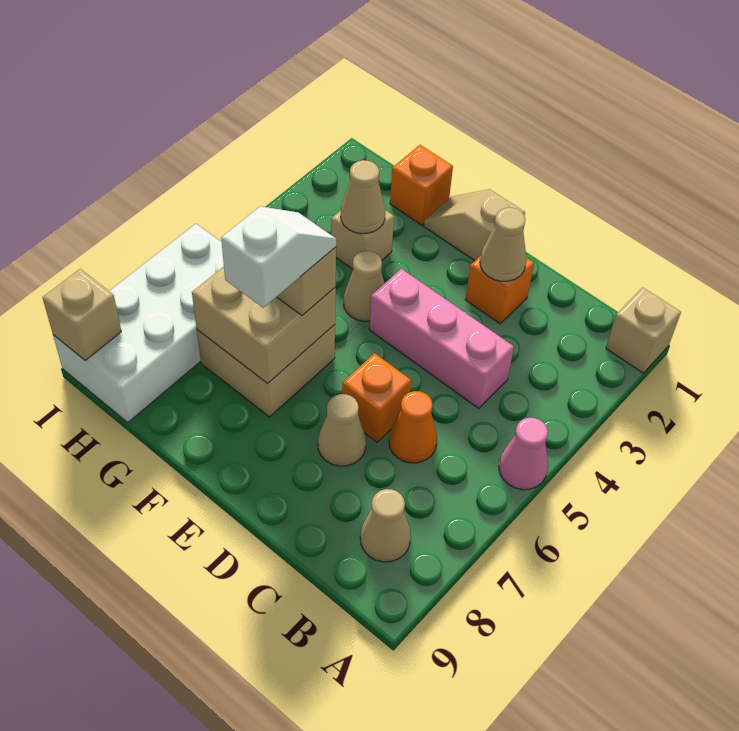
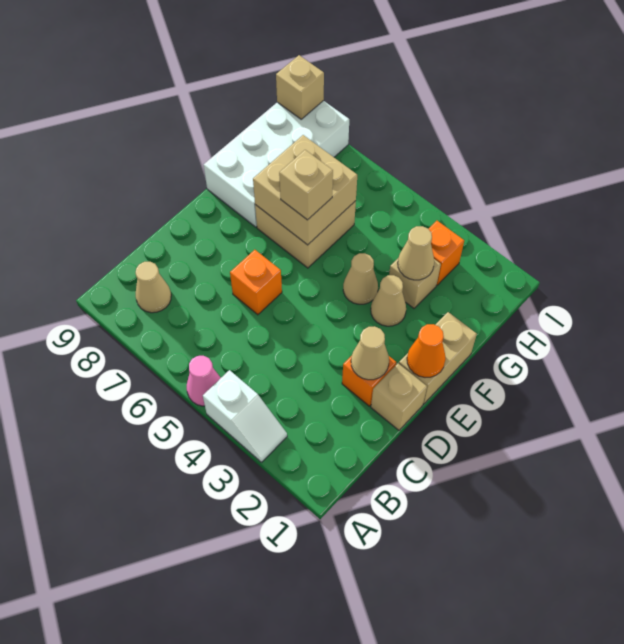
tan 1x1 brick [606,287,681,373] -> tan 1x1 brick moved to [371,364,427,430]
pink 1x3 brick [369,269,514,408] -> none
orange 1x1 cone [389,391,437,463] -> orange 1x1 cone moved to [407,324,446,377]
tan 1x1 cone [318,394,366,466] -> tan 1x1 cone moved to [371,275,406,326]
tan 1x2 slope [424,189,525,261] -> tan 1x2 brick [399,312,477,404]
white 1x2 slope [221,206,336,308] -> white 1x2 slope moved to [203,370,287,462]
orange 1x1 brick [390,145,453,225] -> orange 1x1 brick moved to [429,221,464,285]
white 2x4 brick [53,224,224,423] -> white 2x4 brick turned to [204,101,349,227]

